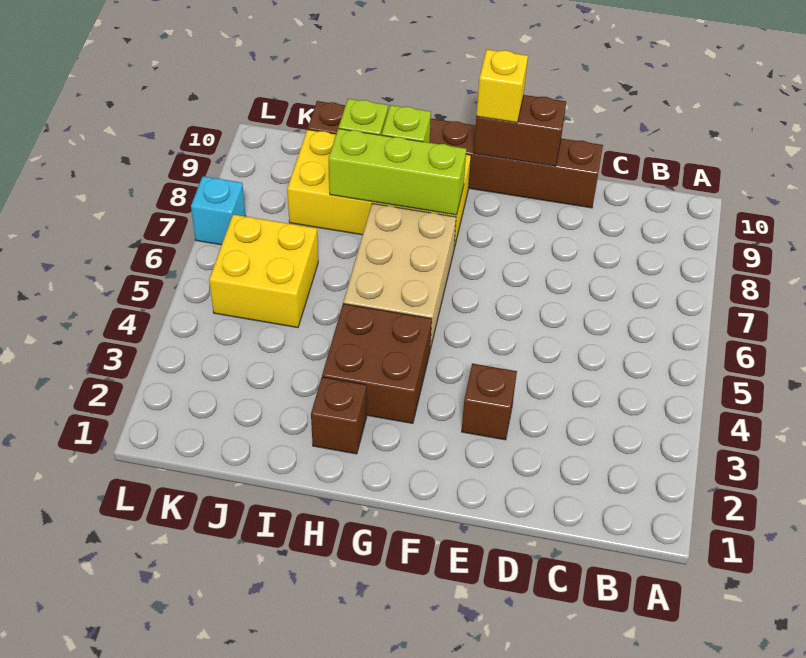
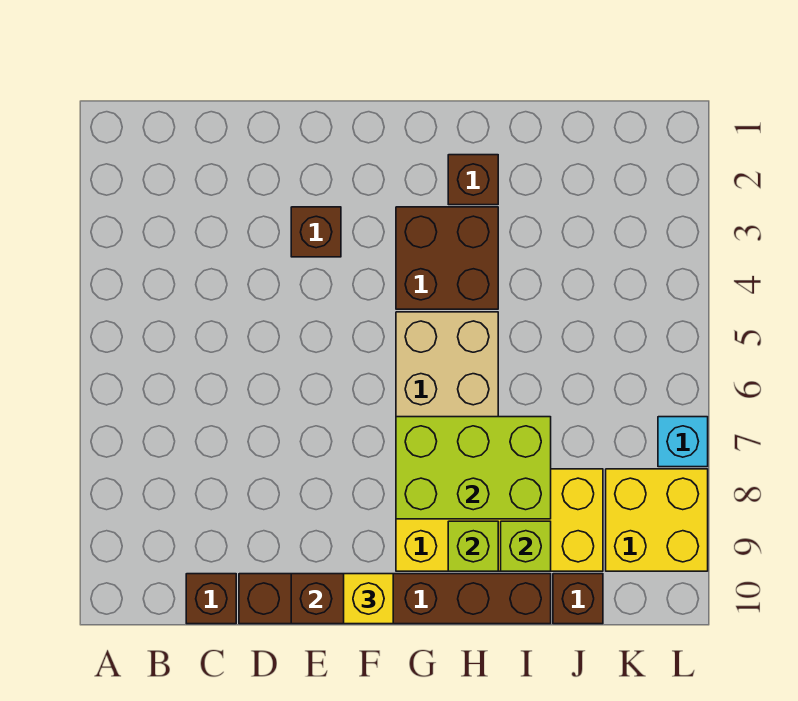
none -> brown 1x1 brick [186,574,236,624]
lime 1x3 brick [329,129,466,215] -> lime 2x3 brick [396,417,551,519]
yellow 2x2 brick [209,215,318,328] -> yellow 2x2 brick moved to [606,469,708,571]

